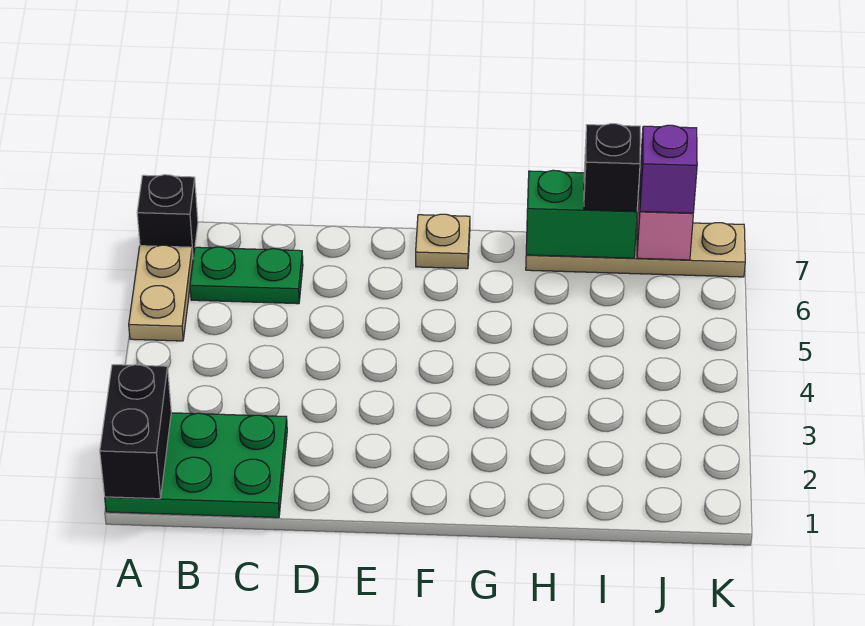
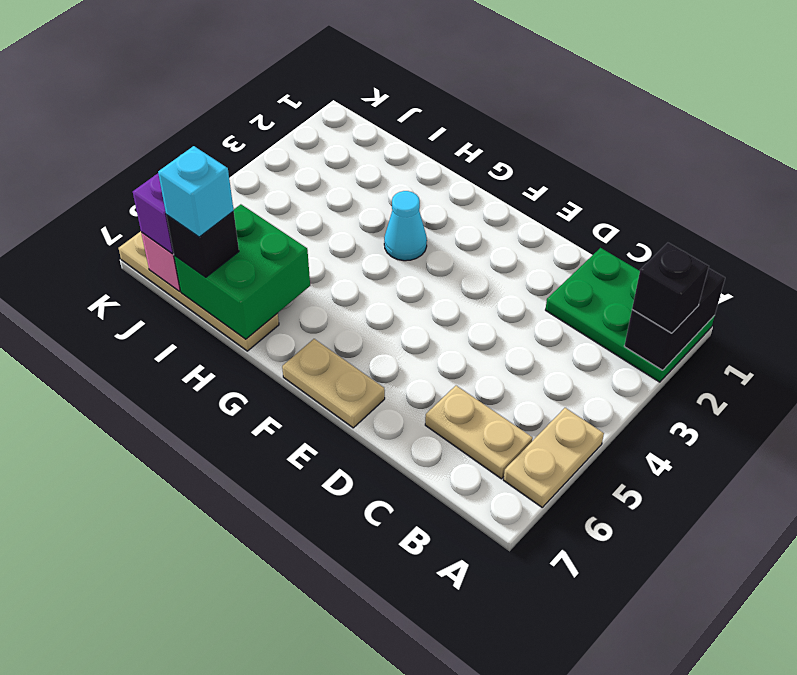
black 1x1 brick [137,175,198,257] -> black 1x1 brick moved to [632,243,709,333]
green 1x2 plate [190,247,303,304] -> tan 1x2 plate [425,386,533,479]
tan 1x1 plate [416,214,470,269] -> tan 1x2 plate [282,339,385,428]
none -> cyan 1x1 cone [384,191,427,261]
green 1x2 brick [526,170,637,258] -> green 2x2 brick [174,204,310,339]
none -> cyan 1x1 brick [158,146,234,237]

